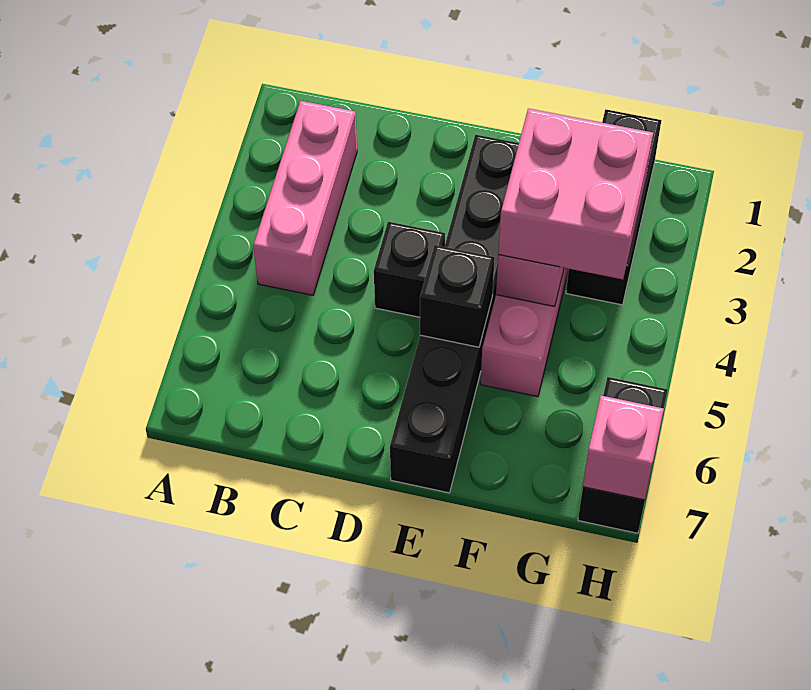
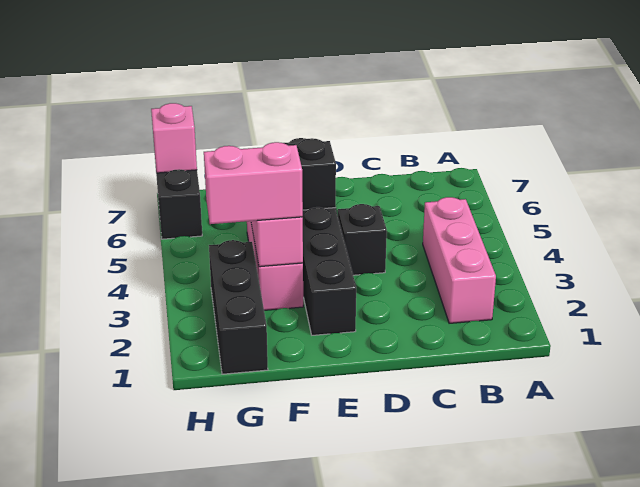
pink 2x2 brick [498,109,653,279] -> pink 1x2 brick [204,142,303,224]

